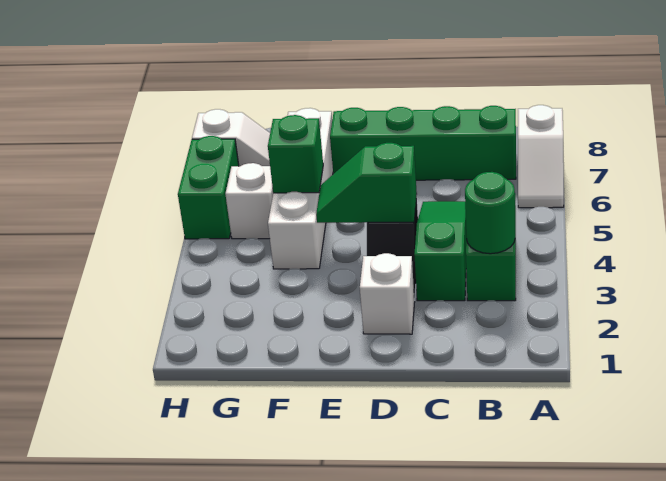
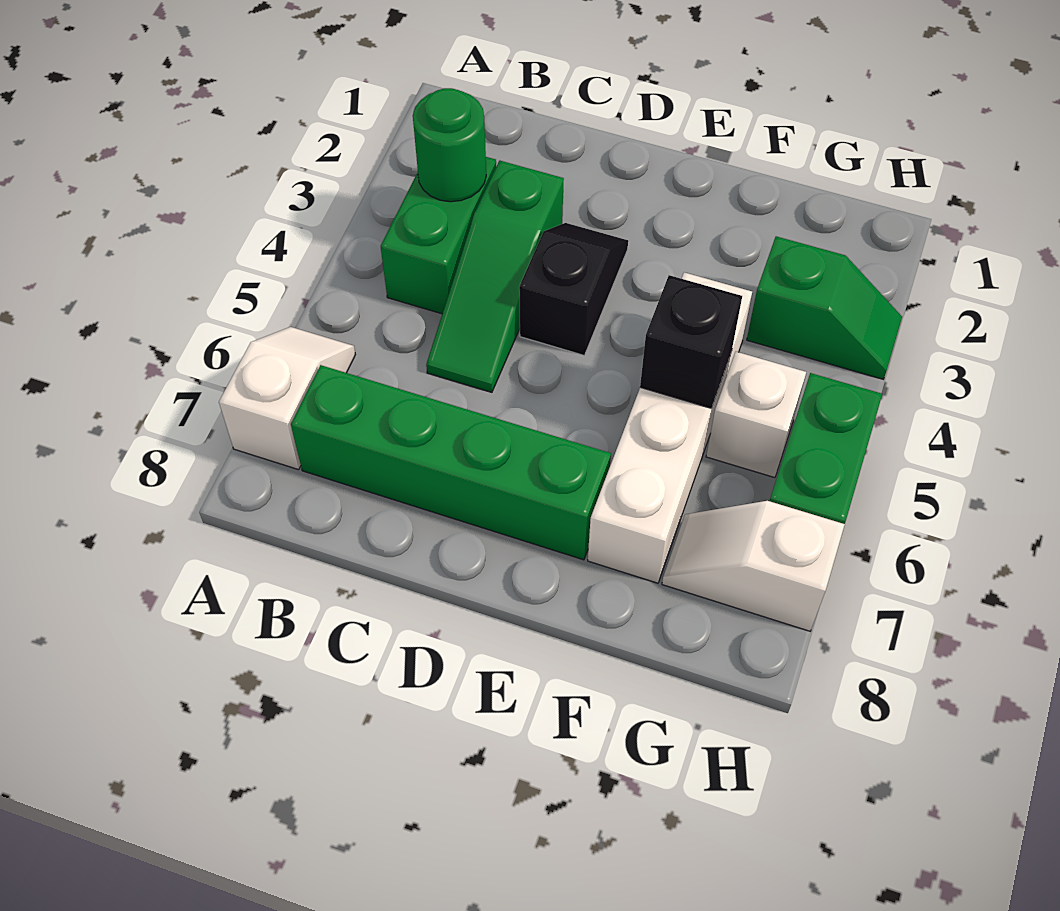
white 1x1 brick [360,253,415,334] -> none
green 1x2 slope [316,143,417,223] -> green 1x2 slope moved to [747,236,902,379]
green 1x1 brick [268,115,323,193] -> black 1x1 brick [640,275,742,408]

